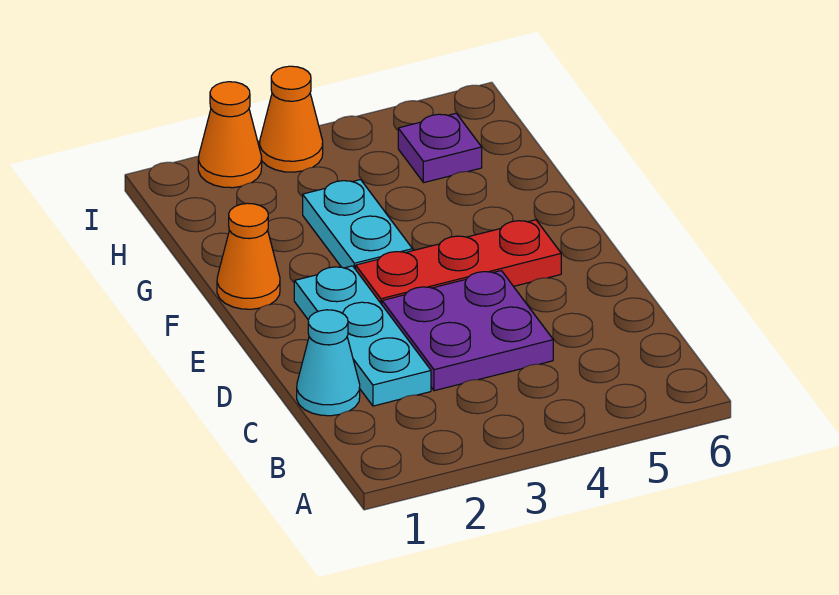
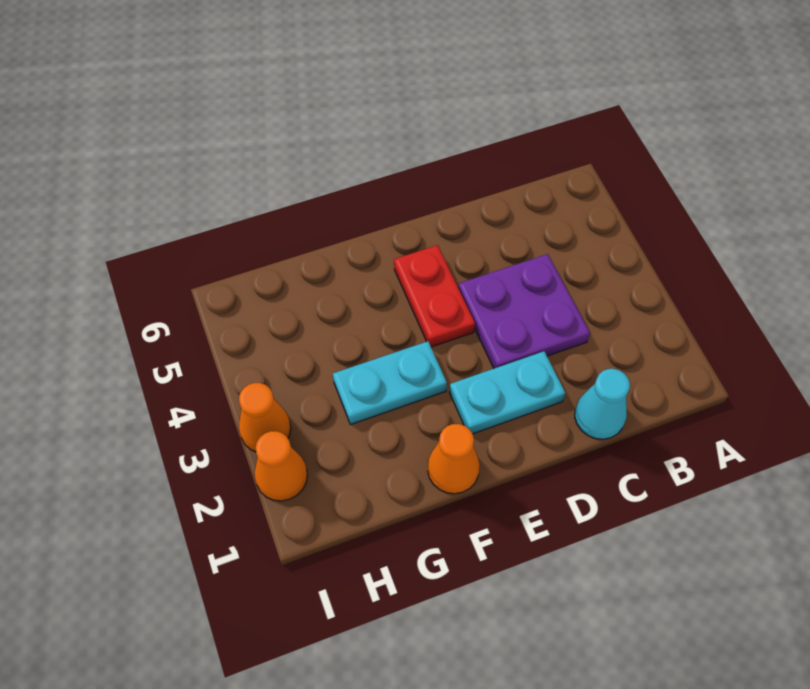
cyan 1x3 plate [294,266,431,406] -> cyan 1x2 plate [449,351,565,434]
red 1x3 plate [356,220,561,304] -> red 1x2 plate [394,245,475,347]
purple 1x1 plate [398,113,482,183] -> none

